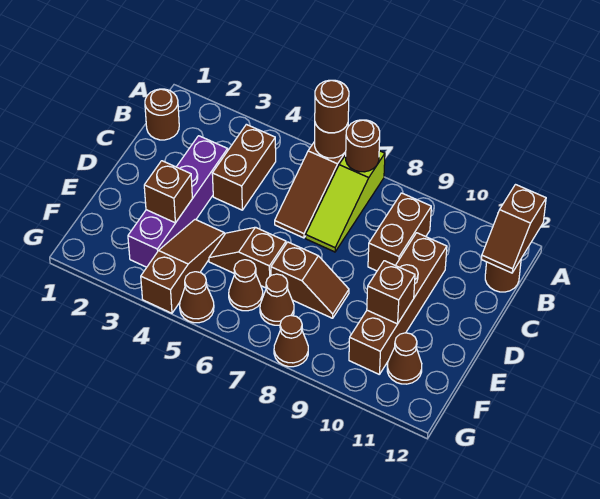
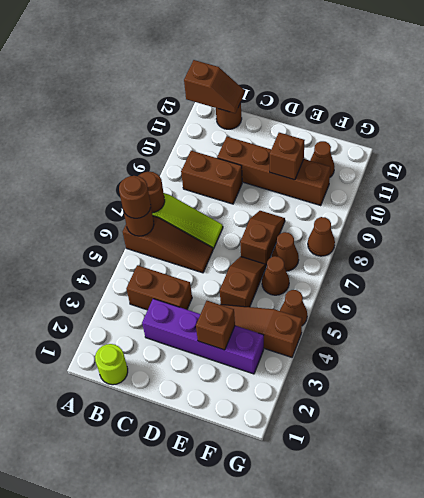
brown 1x1 round brick [145,89,179,140] -> lime 1x1 round brick [95,344,128,385]
brown 1x2 slope [209,227,286,288] -> brown 1x2 slope turned to [220,257,266,307]

